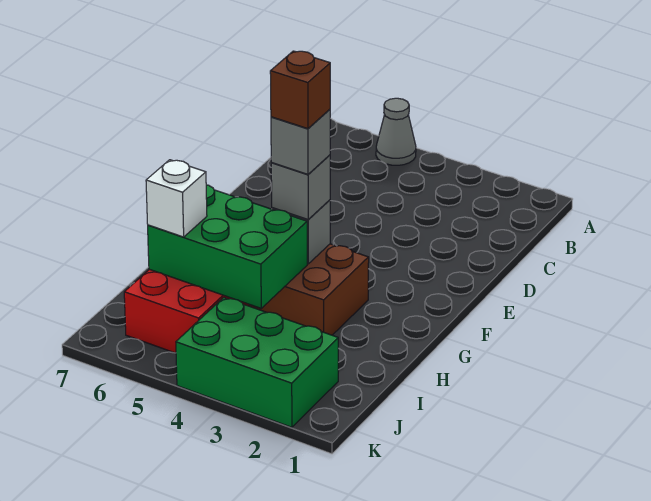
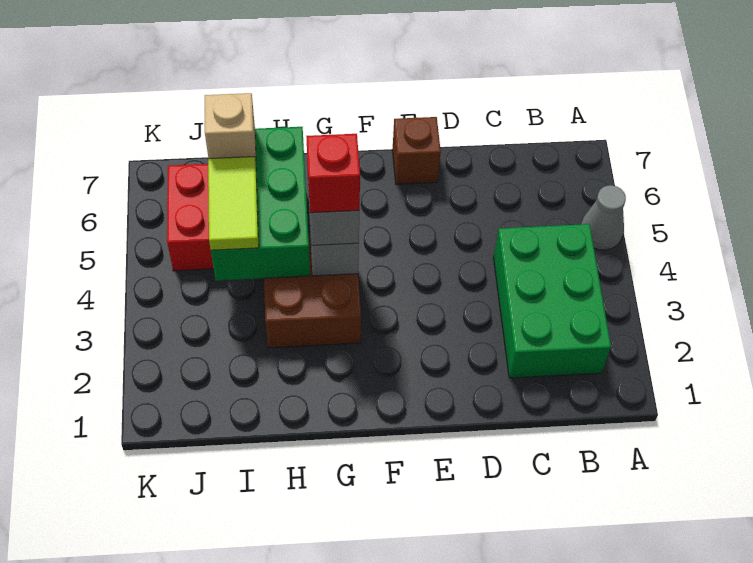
grey 1x1 brick [271,109,330,174] -> red 1x1 brick [306,134,360,213]
brown 1x1 brick [270,51,330,129] -> brown 1x1 brick moved to [393,117,441,184]
none -> lime 1x2 tile [208,157,259,250]
white 1x1 brick [146,160,207,237] -> tan 1x1 brick [205,93,256,161]
green 2x3 brick [176,297,338,427] -> green 2x3 brick moved to [493,224,611,378]

